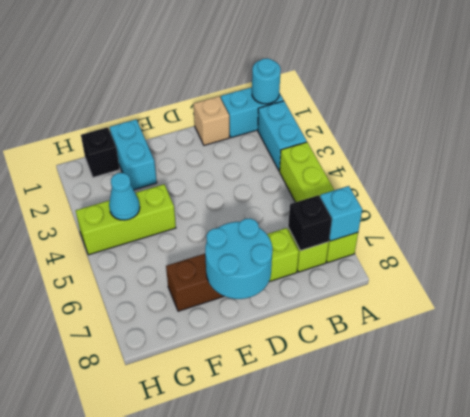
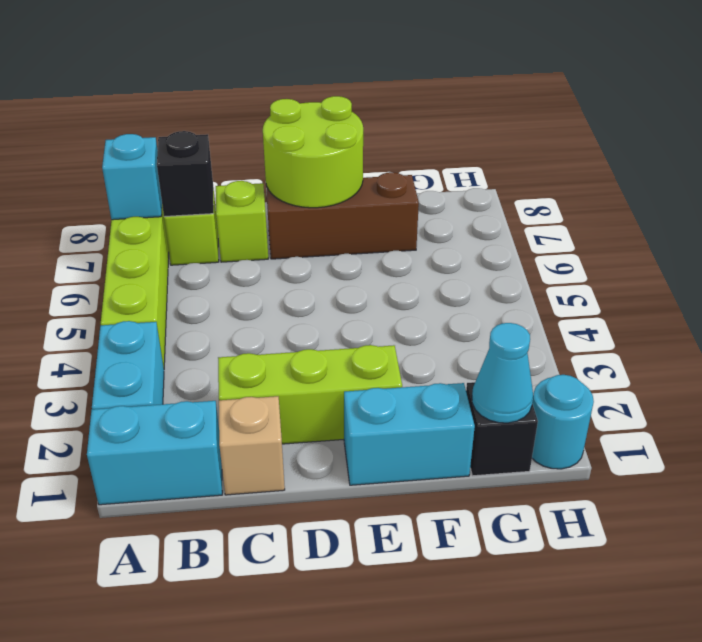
cyan 1x1 round brick [252,58,281,104] -> cyan 1x1 round brick moved to [532,375,594,469]
cyan 2x2 round brick [205,218,272,299] -> lime 2x2 round brick [263,96,363,208]
cyan 1x2 brick [110,119,157,190] -> cyan 1x2 brick turned to [344,383,475,485]
lime 1x3 brick [76,184,176,255] -> lime 1x3 brick moved to [218,345,402,444]
cyan 1x1 cone [109,173,140,220] -> cyan 1x1 cone moved to [472,323,533,423]

